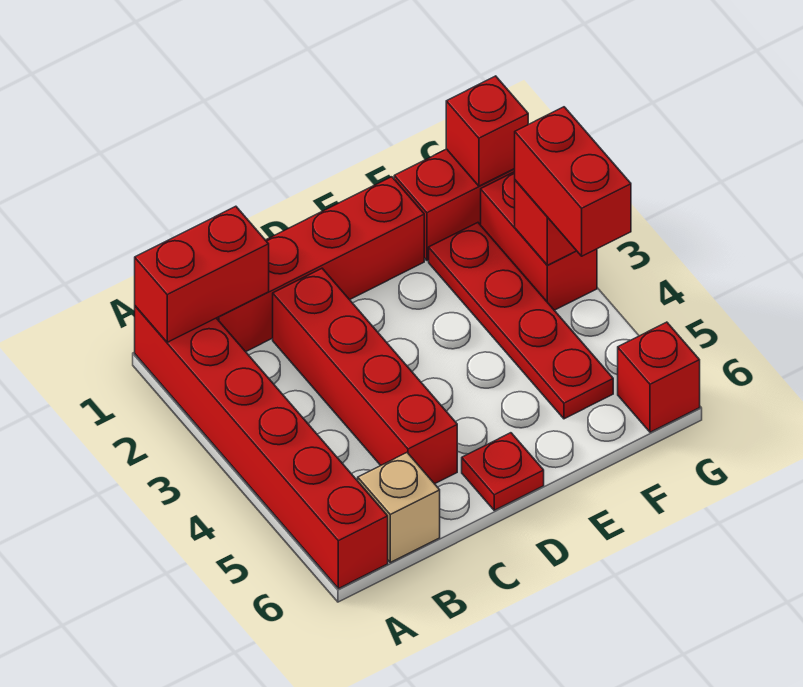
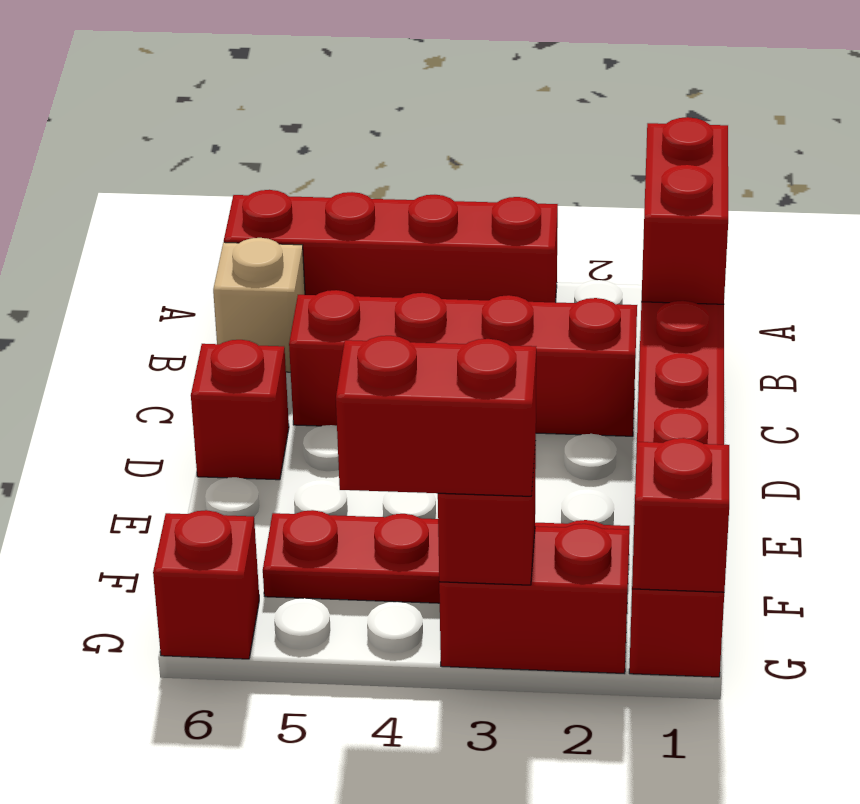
red 1x6 brick [135,306,388,589] -> red 1x4 brick [224,190,558,303]
red 1x1 plate [462,433,544,510] -> red 1x1 brick [191,340,289,480]

